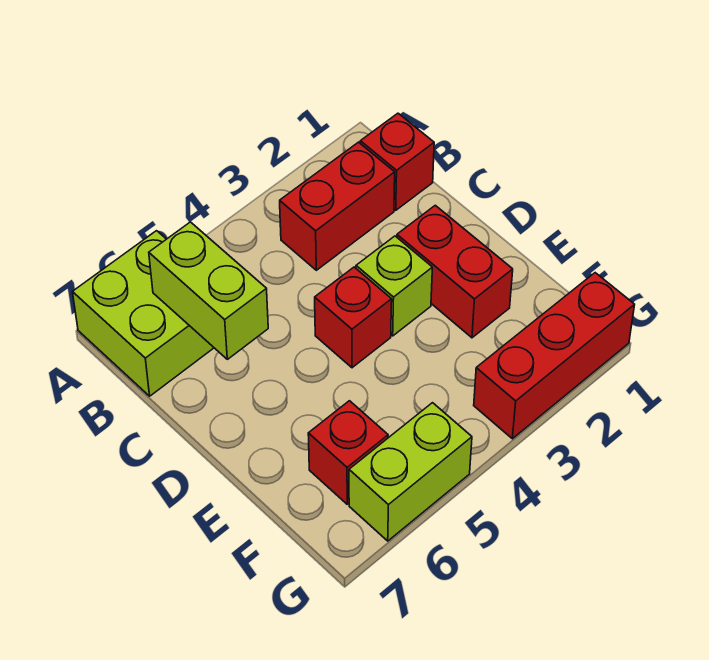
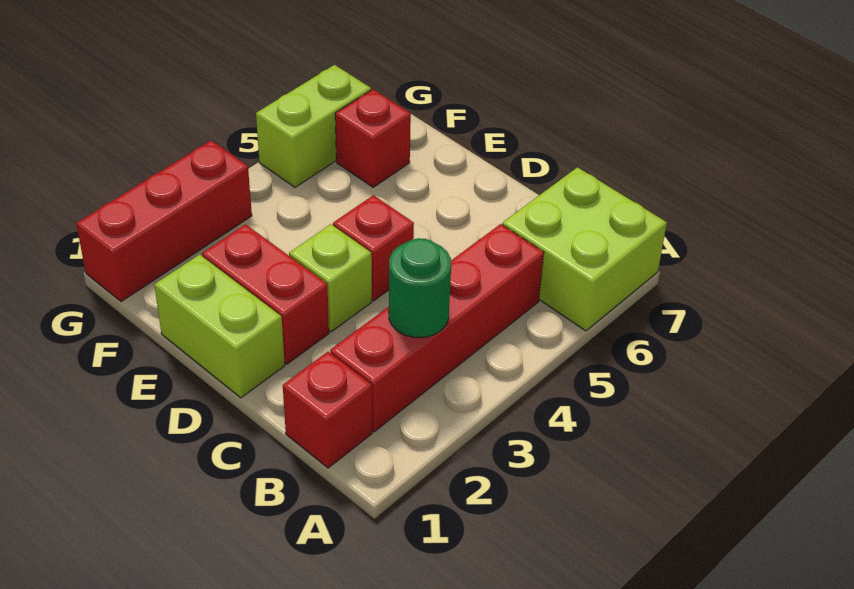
red 1x2 brick [280,142,395,270] -> red 1x4 brick [330,224,544,432]
none -> green 1x1 round brick [389,238,451,337]
lime 1x2 brick [149,222,268,359] -> lime 1x2 brick moved to [154,254,285,398]

